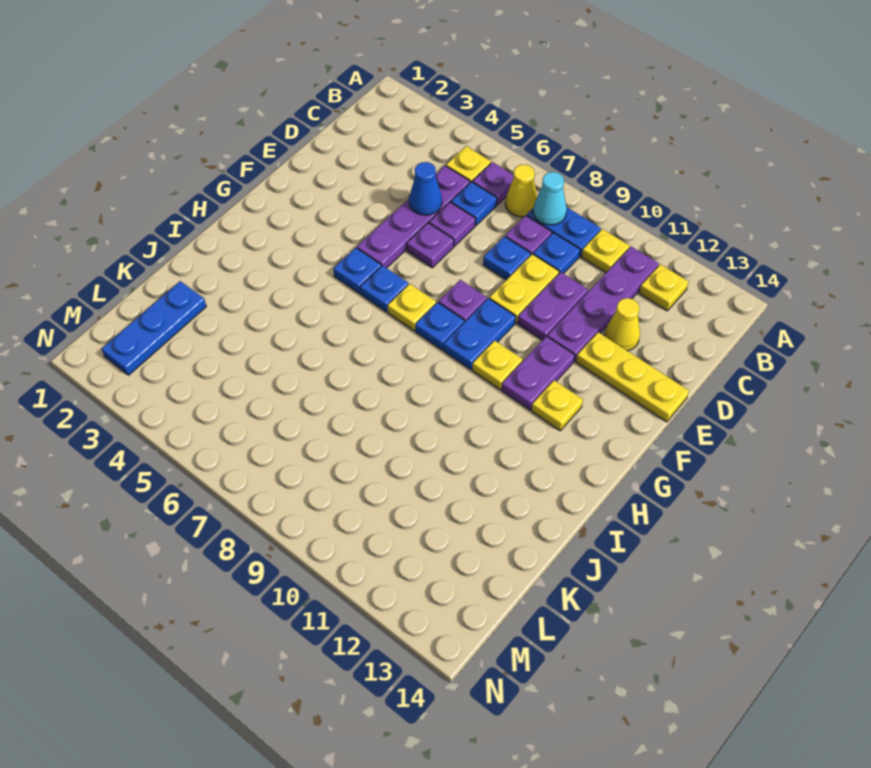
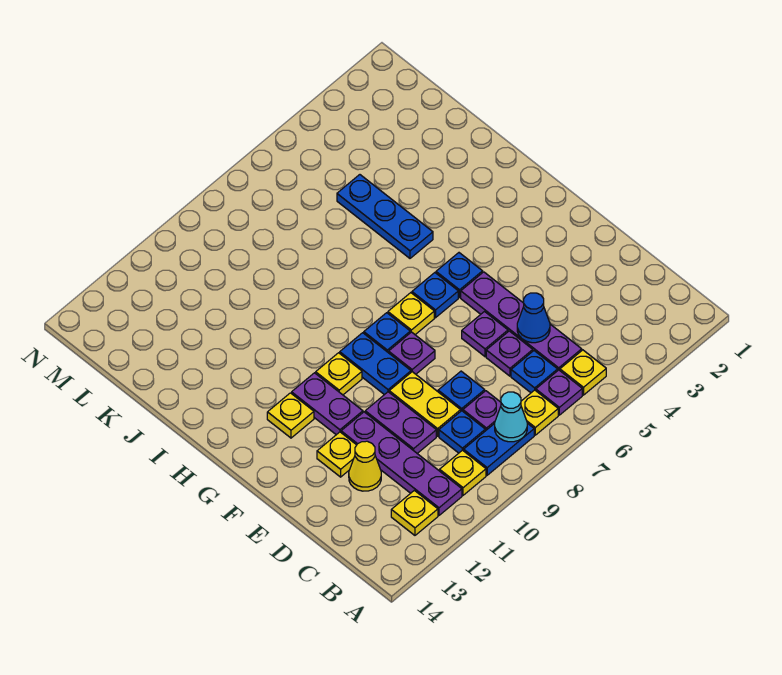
yellow 1x1 cone [505,164,537,217] -> yellow 1x1 plate [521,390,558,435]
yellow 1x3 plate [576,332,689,422] -> yellow 1x1 plate [317,432,356,477]
blue 1x3 plate [102,281,206,375] -> blue 1x3 plate moved to [337,175,433,258]

